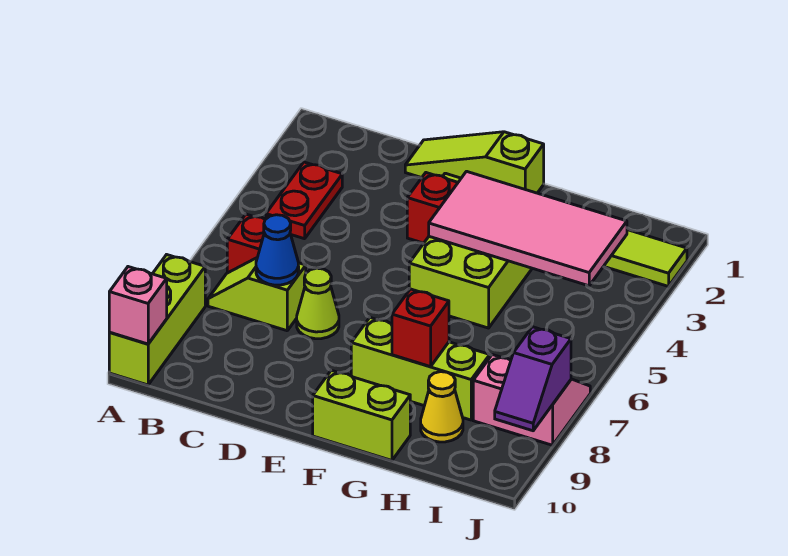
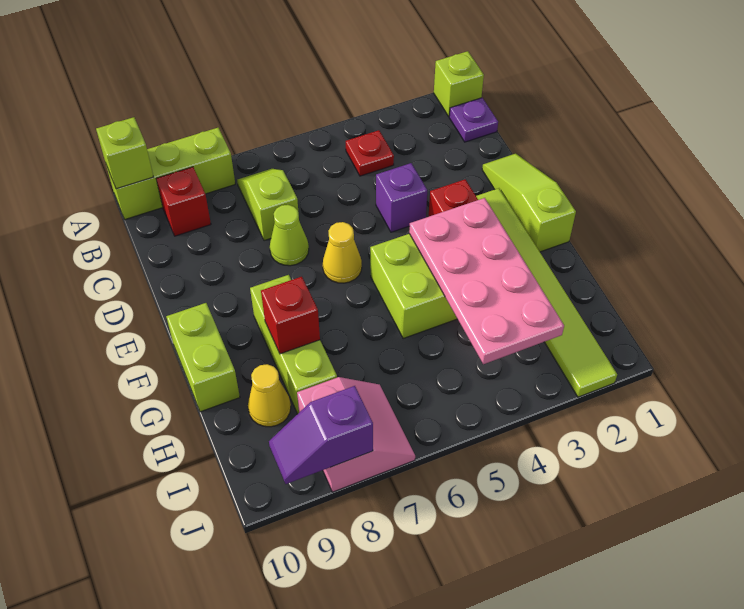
none -> lime 1x1 brick [434,51,484,116]
pink 1x1 brick [109,267,167,344] -> lime 1x1 brick [96,117,153,189]
none -> purple 1x1 plate [449,98,498,142]
red 1x2 plate [266,162,342,239] -> red 1x1 plate [346,130,394,176]
red 1x1 brick [227,214,265,273] -> red 1x1 brick moved to [156,167,211,236]
blue 1x1 cone [256,215,299,285] -> none
none -> purple 1x1 brick [376,163,427,232]
none -> yellow 1x1 cone [323,222,362,283]
pink 2x4 tile [429,171,627,286] -> pink 2x4 plate [409,198,564,364]

